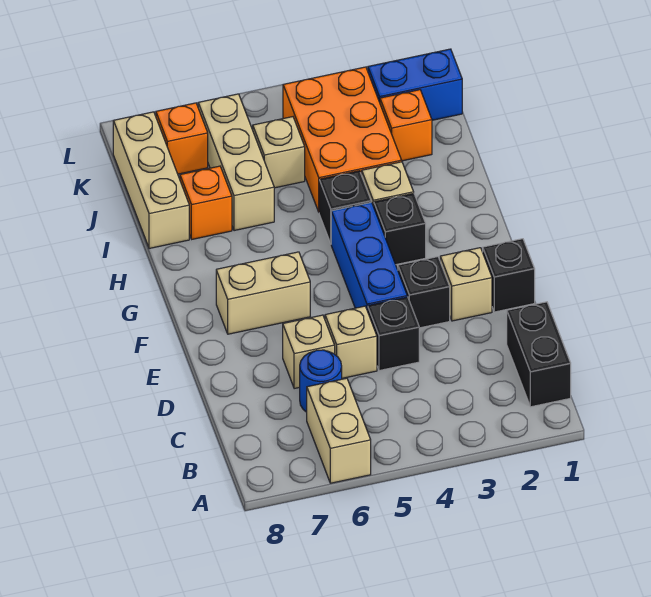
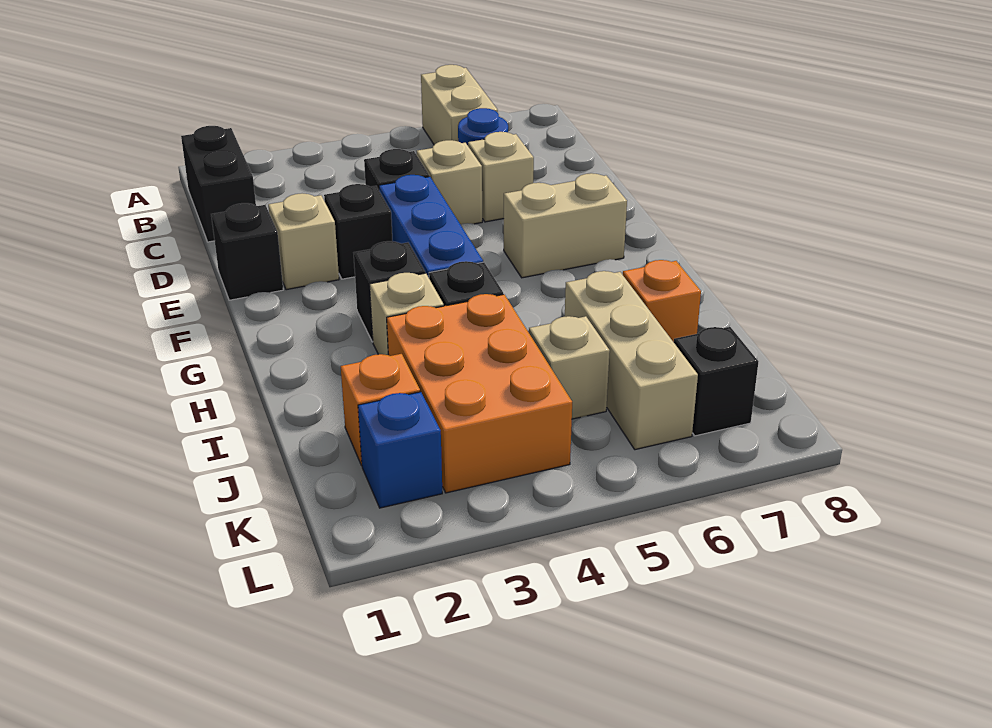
tan 1x3 brick [113,112,189,249] -> none
blue 1x2 brick [368,49,462,120] -> blue 1x1 brick [358,392,442,508]
orange 1x1 brick [156,103,208,174] -> black 1x1 brick [674,327,759,436]

